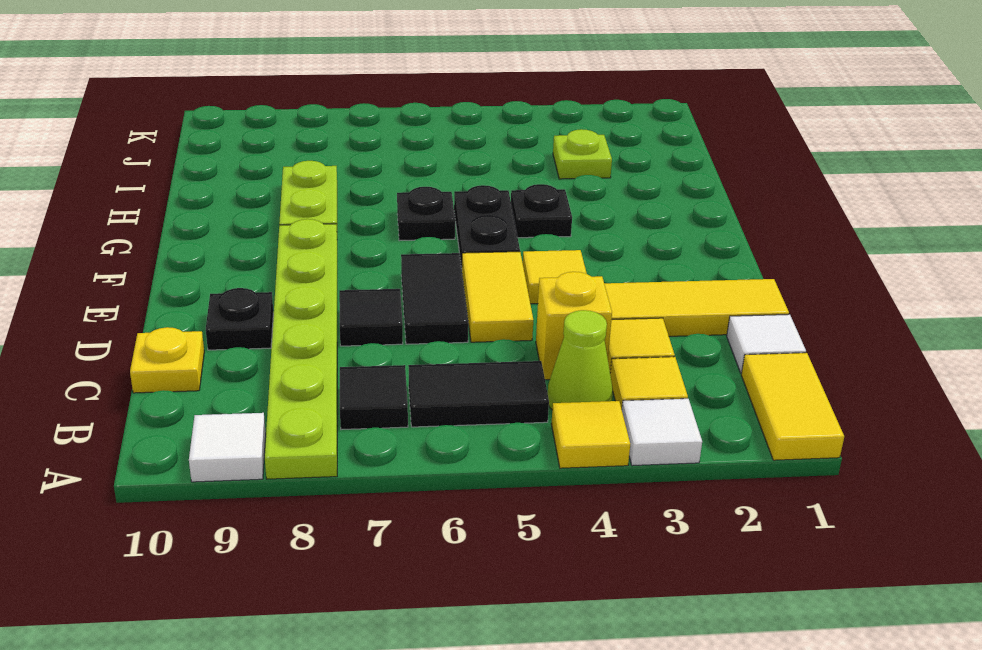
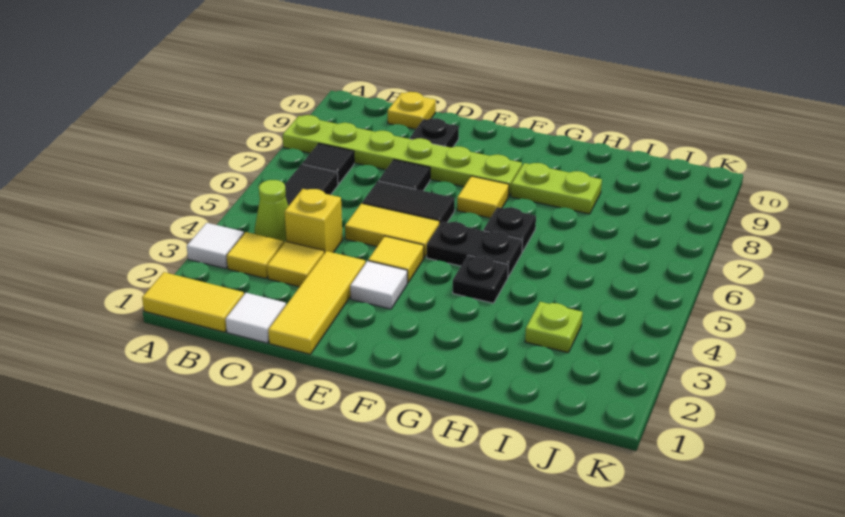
yellow 1x1 tile [551,401,630,468] -> yellow 1x1 tile moved to [457,176,509,218]
white 1x1 tile [189,413,266,482] -> white 1x1 tile moved to [350,261,407,309]

